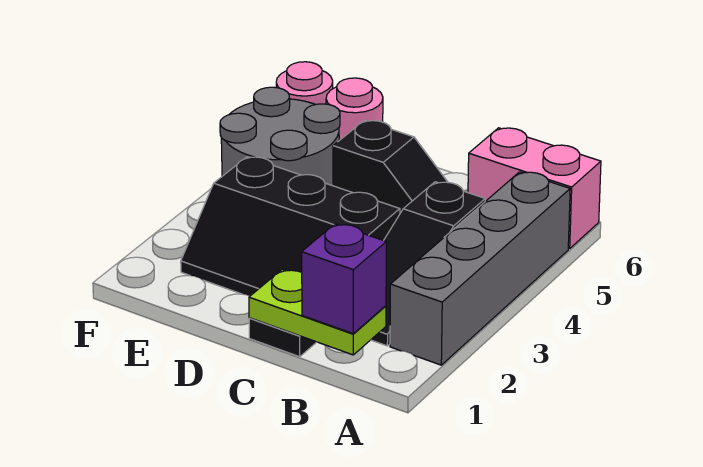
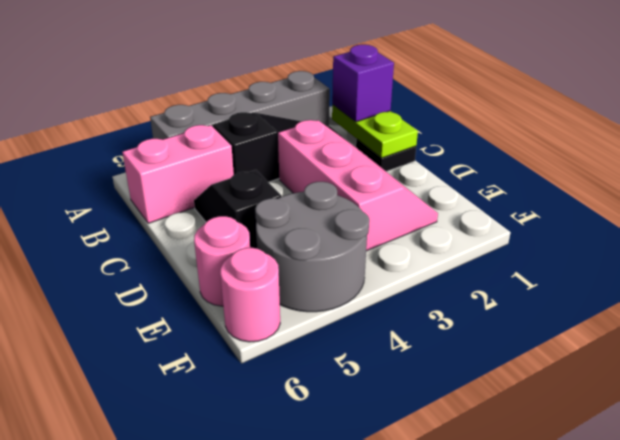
pink 1x2 brick [468,128,601,249] -> pink 1x2 brick turned to [122,125,234,223]
black 2x3 slope [181,157,400,296] -> pink 2x3 slope [278,120,438,251]

